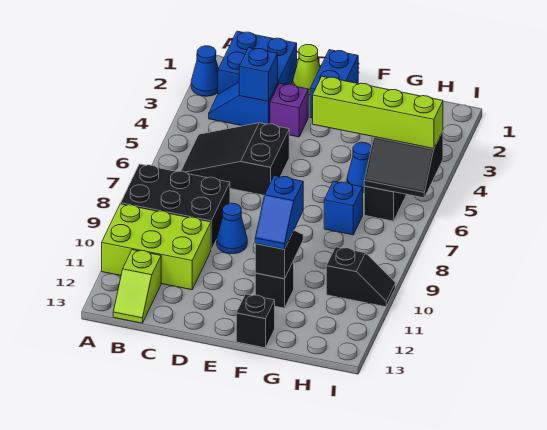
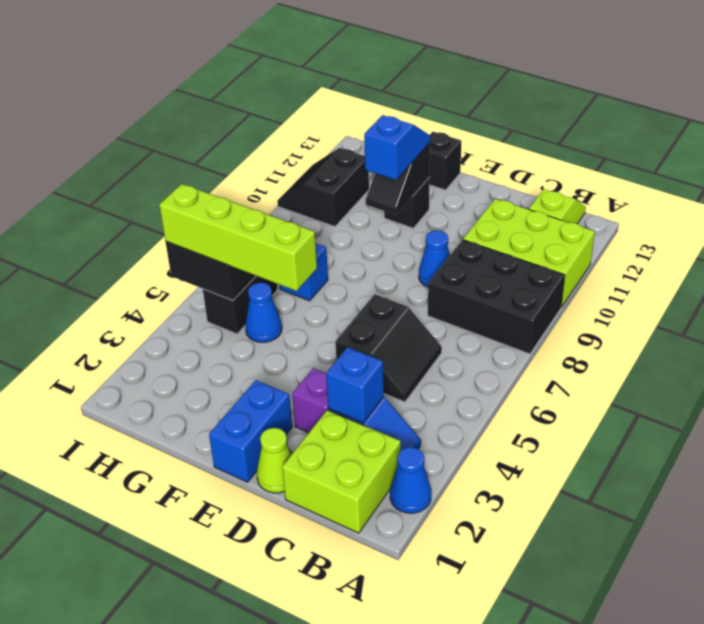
blue 2x2 brick [218,31,297,94] -> lime 2x2 brick [282,410,401,533]
black 2x3 slope [181,123,289,195] -> black 2x2 slope [335,294,442,402]
black 1x2 slope [326,247,395,307] -> black 2x2 slope [277,148,369,227]

